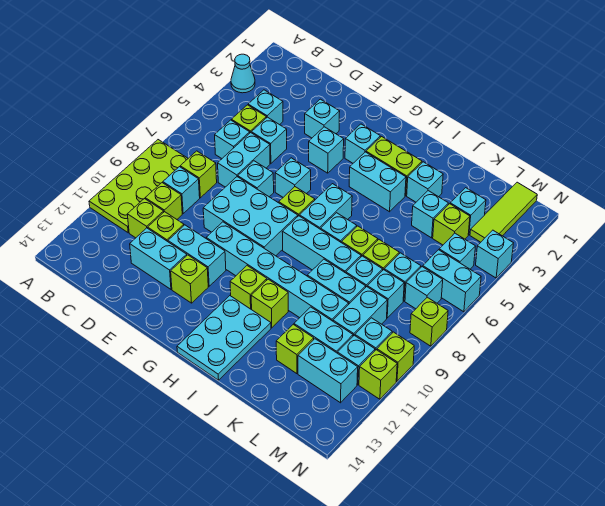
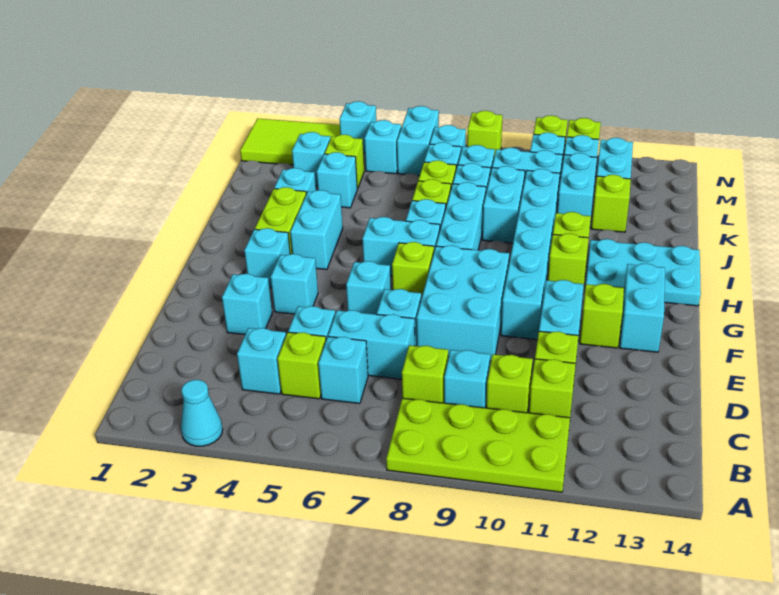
cyan 1x2 brick [130,228,187,289] -> cyan 1x2 brick moved to [620,263,665,352]
lime 1x3 tile [470,182,537,242] -> lime 2x3 tile [240,118,341,165]

